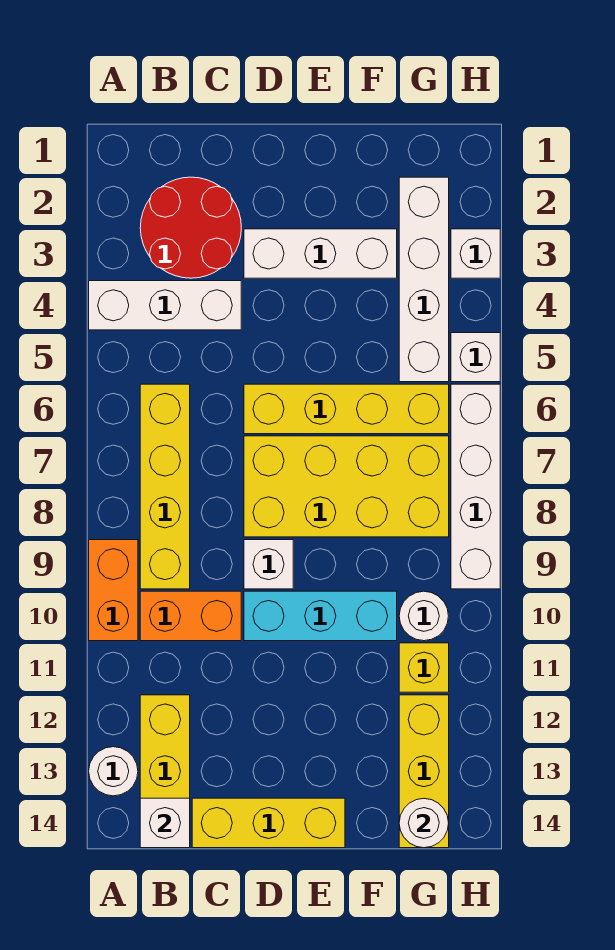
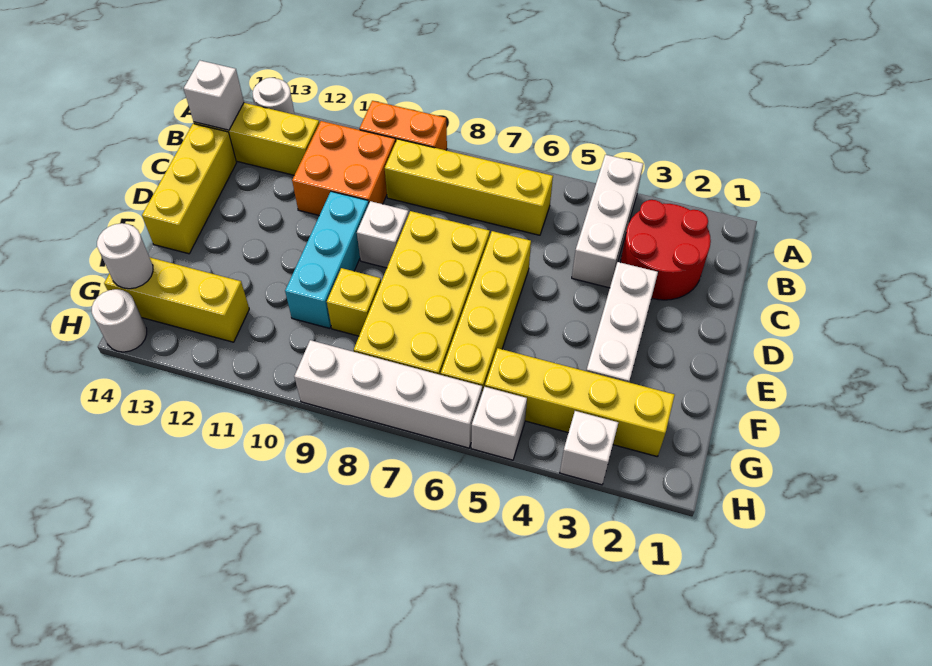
orange 1x2 brick [140,591,241,641] -> orange 2x2 brick [292,121,396,215]
white 1x4 brick [399,177,449,382] -> yellow 1x4 brick [485,348,675,457]
white 1x1 round brick [399,591,448,641] -> white 1x1 round brick moved to [92,289,147,352]
yellow 1x1 brick [399,643,449,692] -> yellow 1x1 brick moved to [327,268,381,336]

